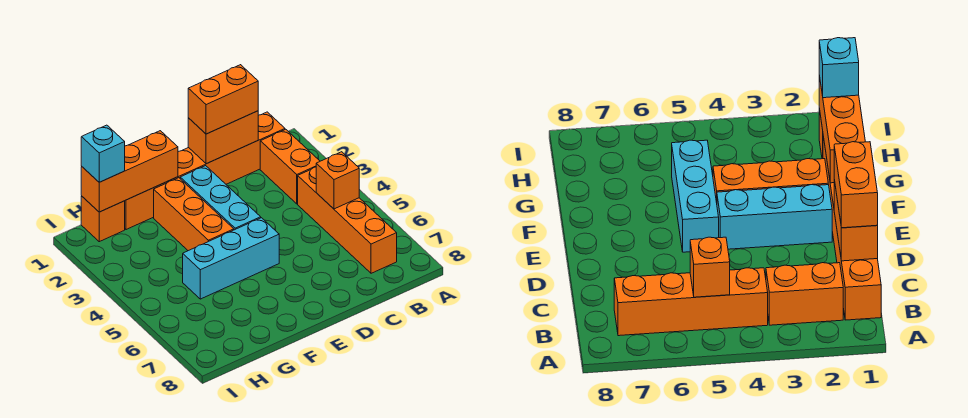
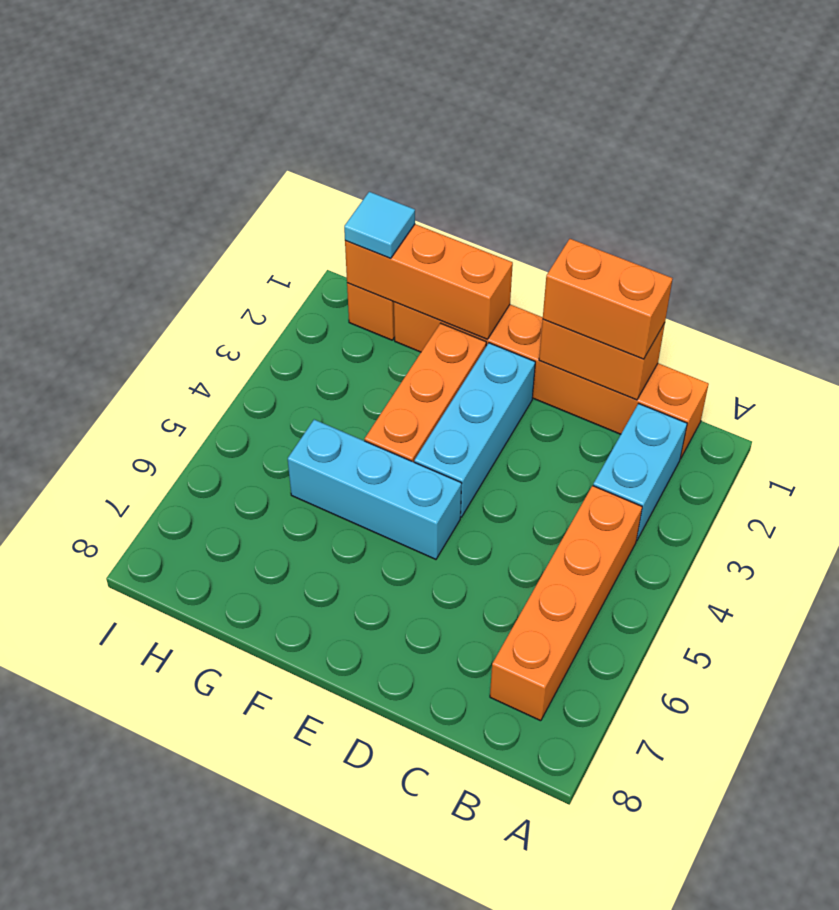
orange 1x2 brick [260,129,320,204] -> cyan 1x2 brick [593,404,687,541]
orange 1x1 brick [316,152,359,209] -> none
cyan 1x1 brick [81,125,125,182] -> cyan 1x1 tile [344,192,415,258]

